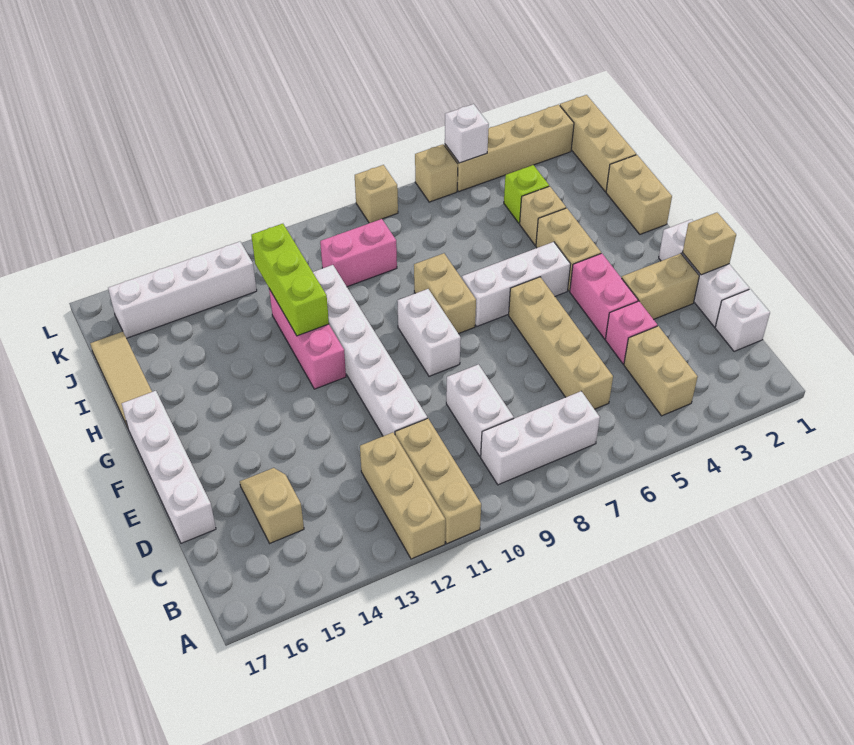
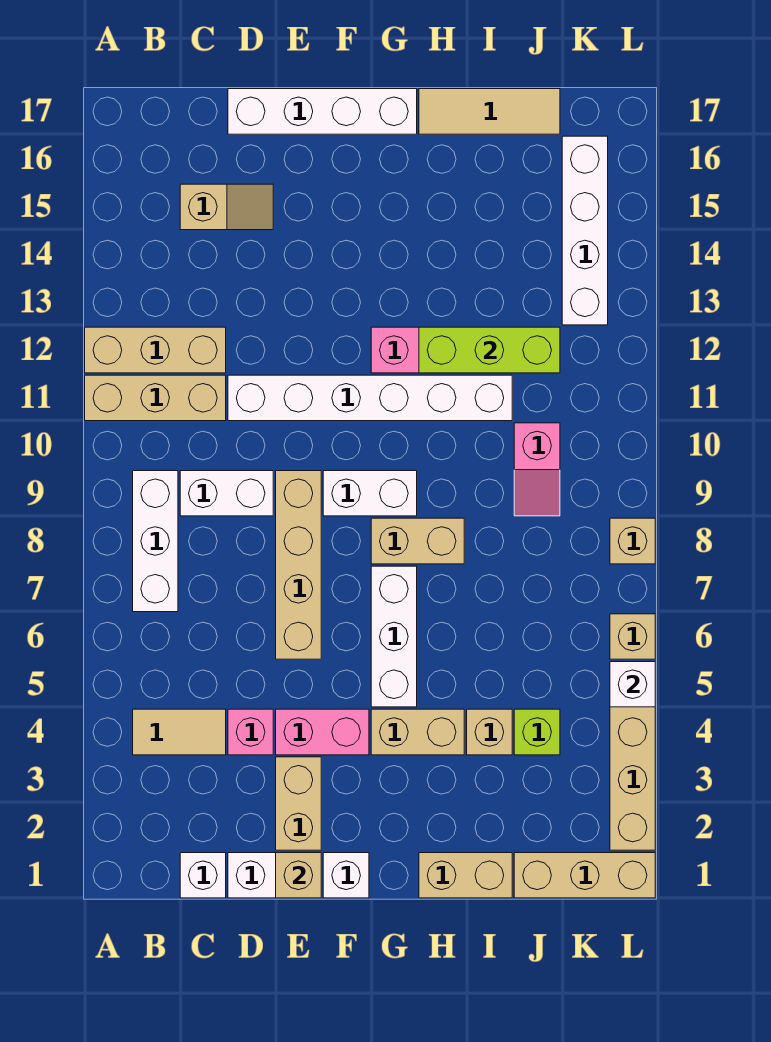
tan 1x2 brick [624,326,697,416] -> tan 1x2 tile [133,709,226,755]
tan 1x4 brick [509,277,613,409] -> tan 1x4 brick turned to [276,471,321,659]
pink 1x2 brick [320,219,397,287] -> pink 1x2 slope [514,423,560,516]

